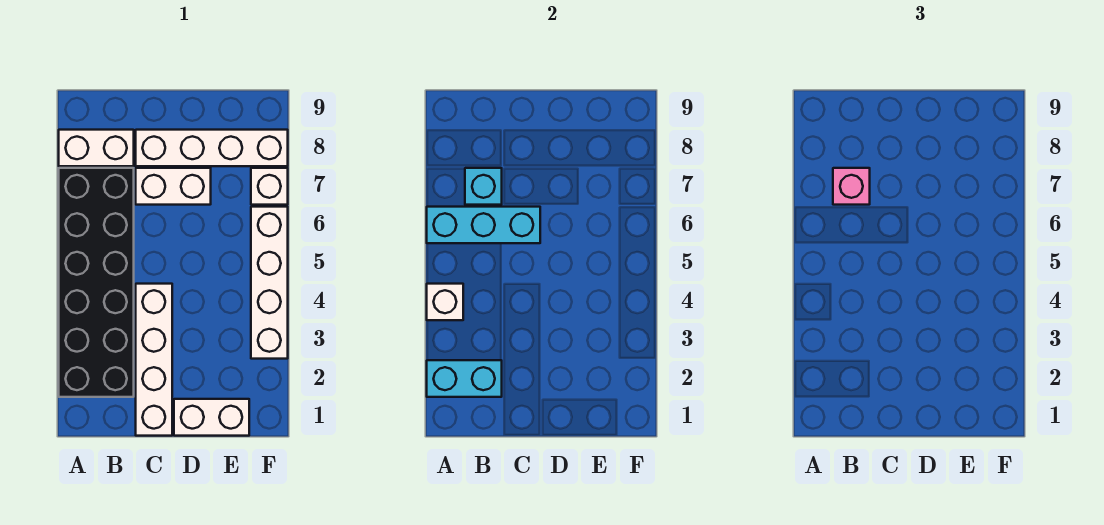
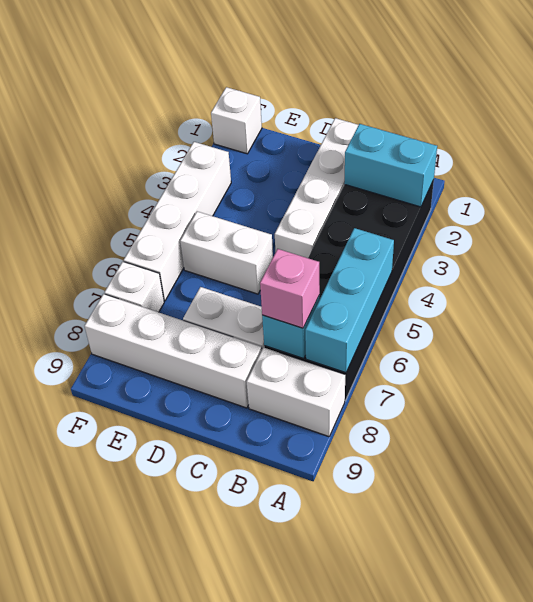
white 1x1 brick [427,284,463,320] -> white 1x1 brick moved to [211,87,262,154]
cyan 1x3 brick [427,207,540,243] -> cyan 1x3 brick turned to [305,228,394,373]
white 1x2 brick [174,399,249,436] -> white 1x2 brick moved to [180,211,273,294]

